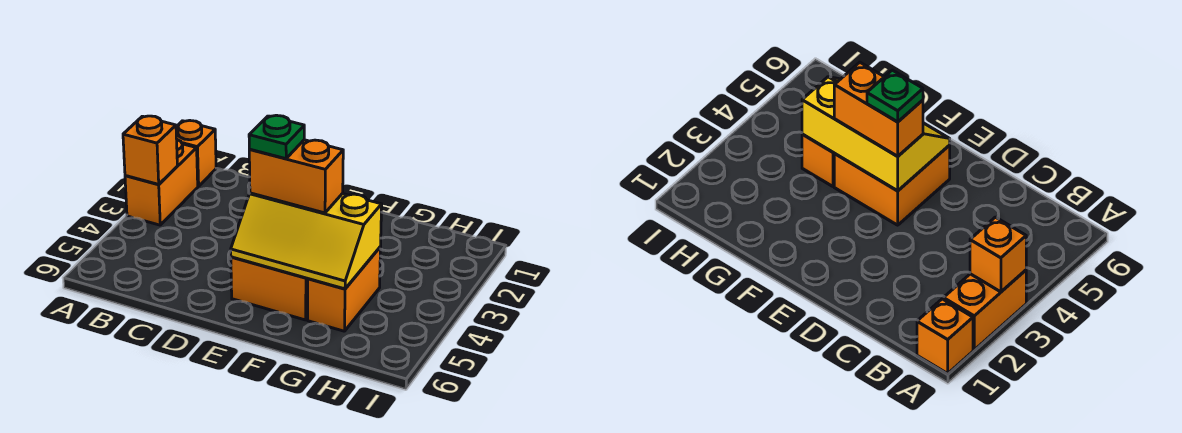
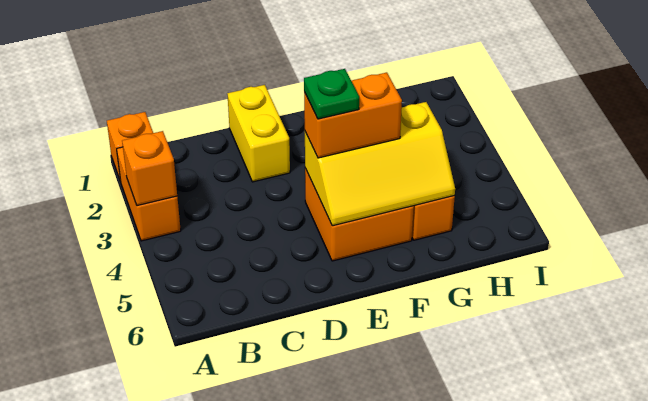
none -> yellow 1x2 brick [227,85,290,182]

